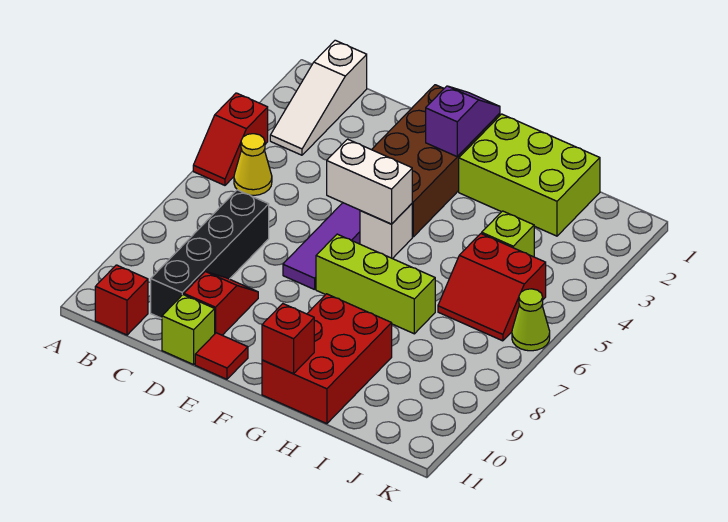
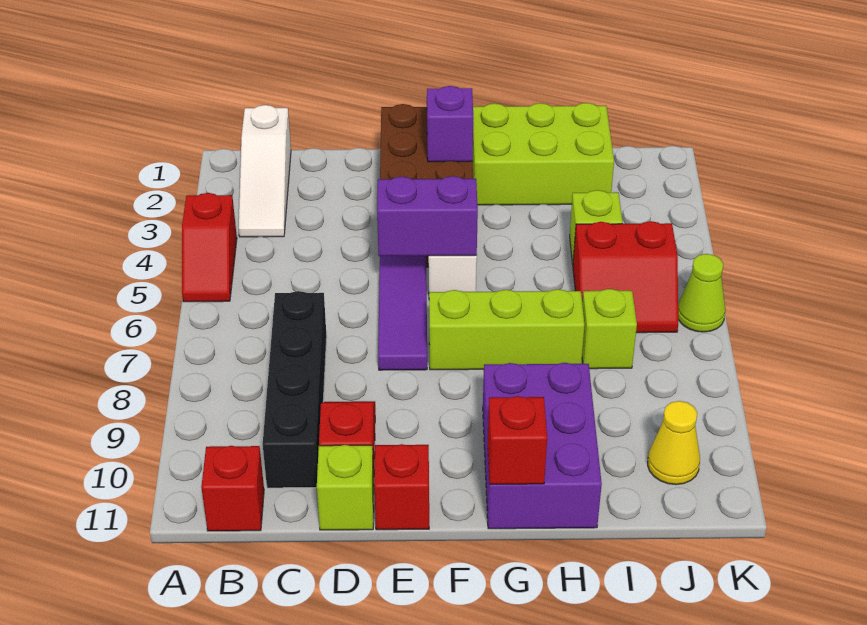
yellow 1x1 cone [234,134,272,195] -> yellow 1x1 cone moved to [648,401,700,485]
white 1x2 brick [327,139,412,224] -> purple 1x2 brick [377,176,478,256]
red 1x1 tile [195,333,248,379] -> red 1x1 brick [374,444,429,530]
red 2x3 brick [262,294,392,424] -> purple 2x3 brick [483,363,602,529]
none -> lime 1x1 brick [582,289,637,369]

